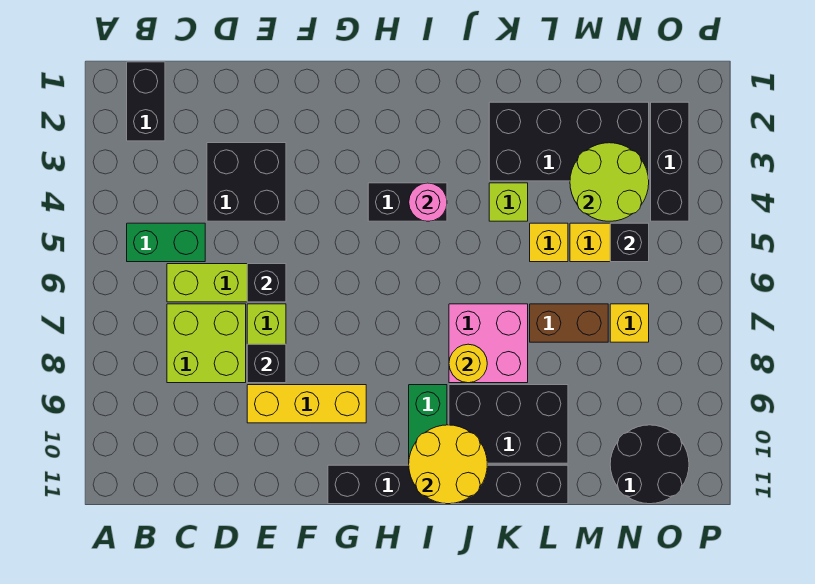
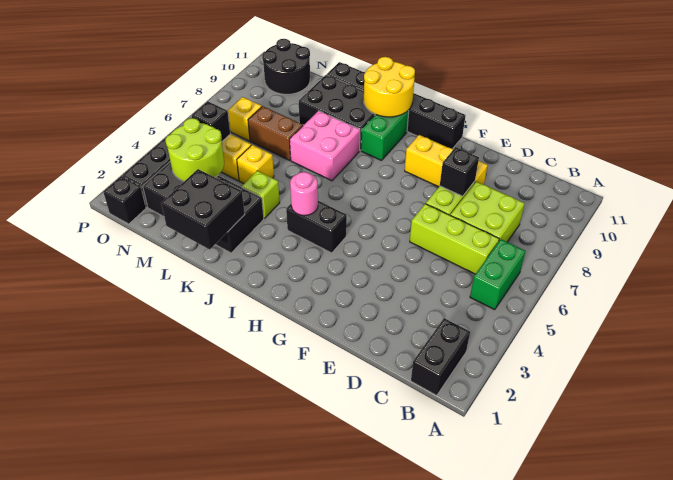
green 1x2 brick [127,223,205,262] -> green 1x2 brick turned to [470,239,525,310]
black 2x2 brick [207,143,286,221] -> black 2x2 brick moved to [161,169,245,250]
black 1x1 brick [247,264,286,302] -> black 1x1 brick moved to [103,176,146,224]
yellow 1x1 round brick [449,344,487,383] -> none

